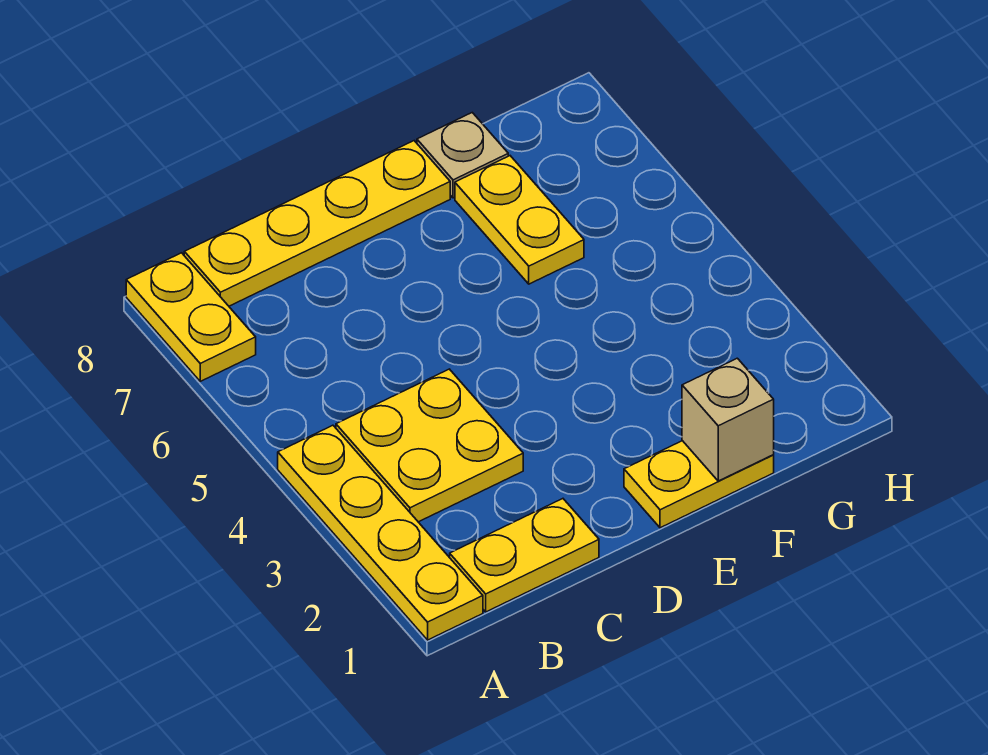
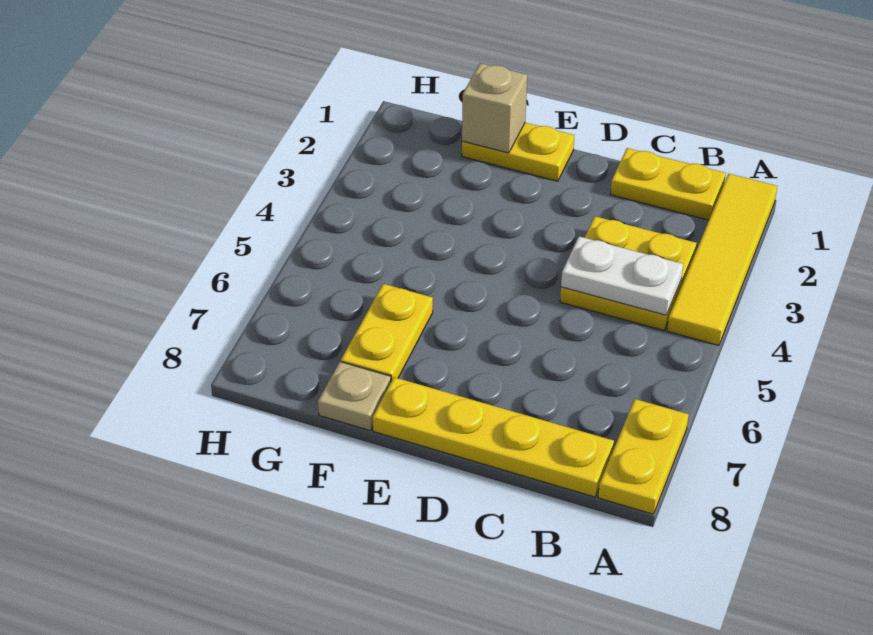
yellow 1x4 plate [278,425,483,640] -> yellow 1x4 tile [667,174,777,345]
none -> white 1x2 plate [561,236,683,315]

